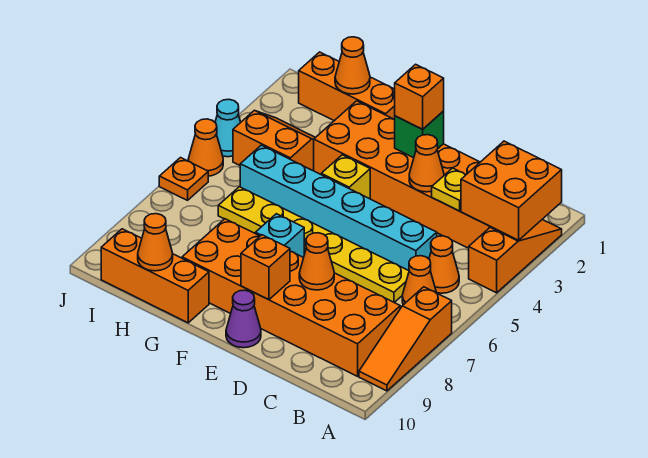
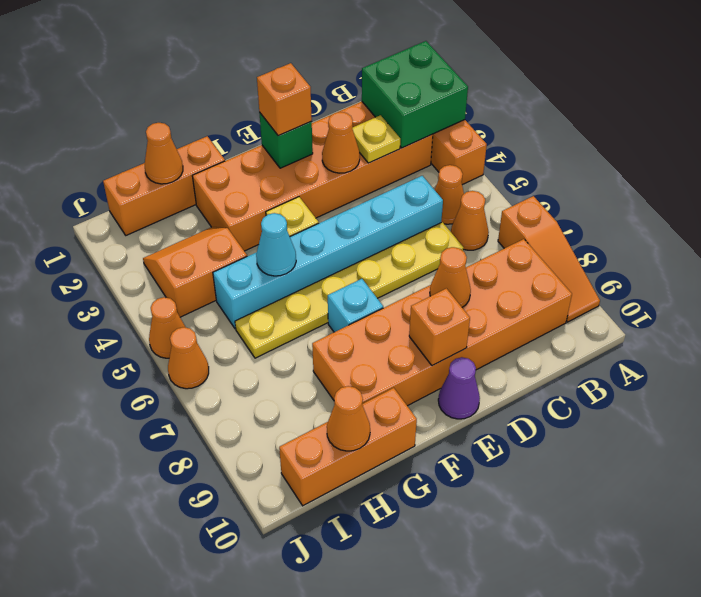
orange 2x2 brick [461,141,562,240] -> green 2x2 brick [362,41,468,148]
cyan 1x1 cone [215,99,241,157] -> cyan 1x1 cone moved to [256,213,296,276]
orange 1x1 plate [159,158,208,200] -> orange 1x1 cone [168,327,209,389]

